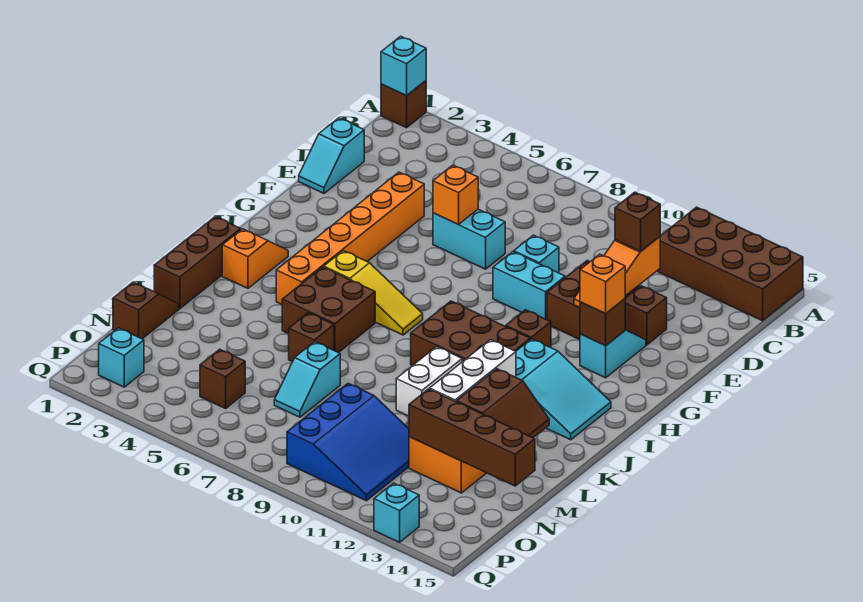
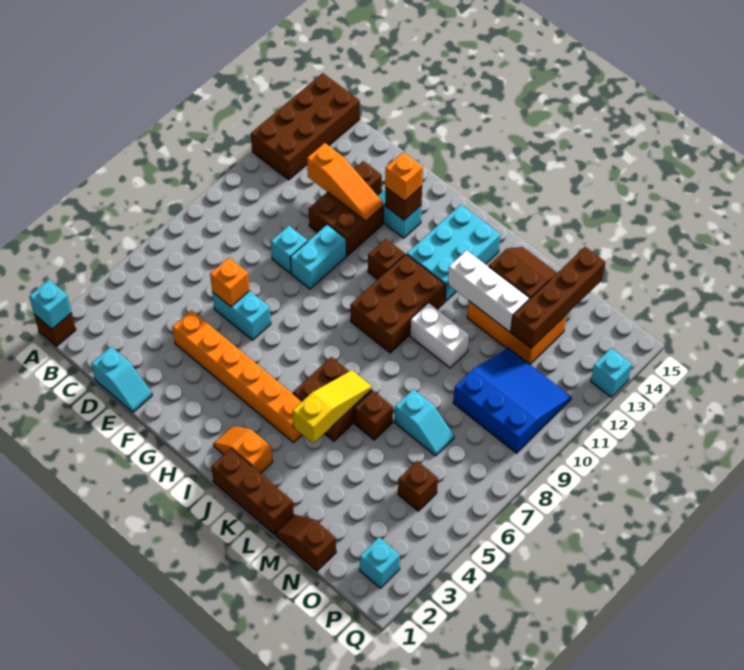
brown 1x1 brick [615,192,660,251] -> none
cyan 1x2 brick [433,209,505,269] -> cyan 1x2 brick turned to [212,291,271,340]
yellow 1x3 slope [324,251,423,335] -> yellow 1x3 slope moved to [292,370,372,443]
cyan 2x3 slope [516,339,611,440] -> cyan 2x3 brick [407,205,500,301]

